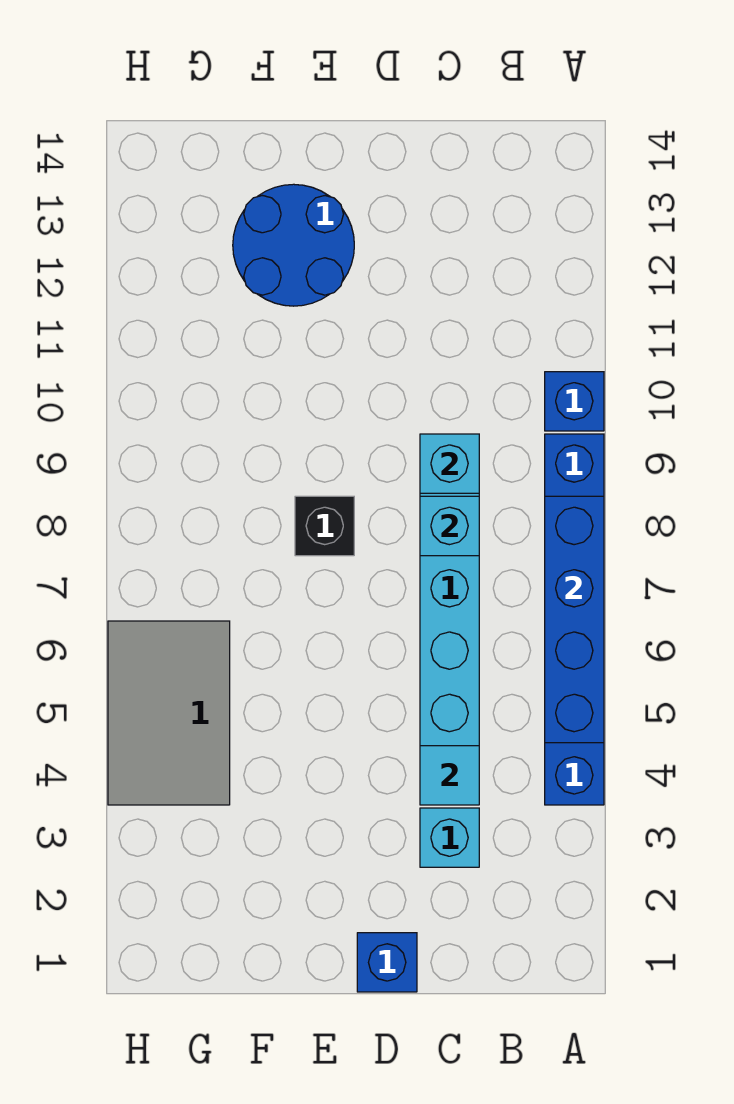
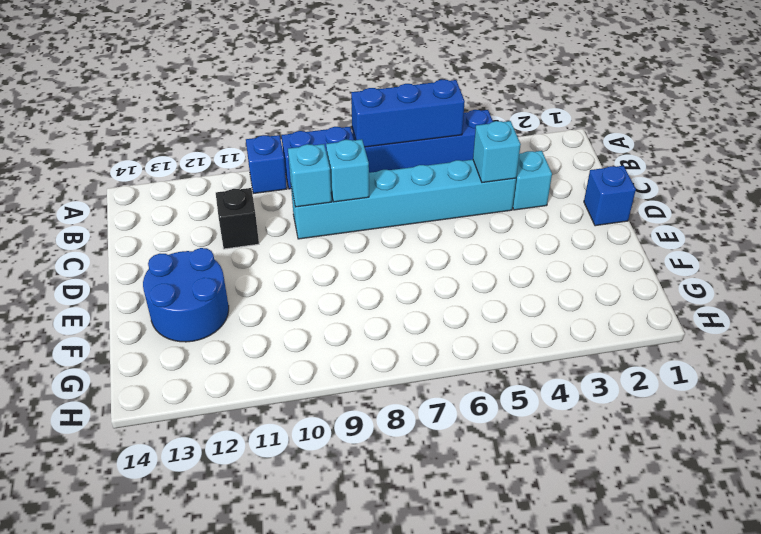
blue 1x4 brick [545,496,604,743] -> blue 1x3 brick [351,79,465,147]
cyan 1x1 tile [420,746,479,805] -> cyan 1x1 brick [473,121,521,183]
black 1x1 brick [295,496,354,556] -> black 1x1 brick moved to [216,188,259,249]
grey 2x3 tile [108,621,230,805] -> none

